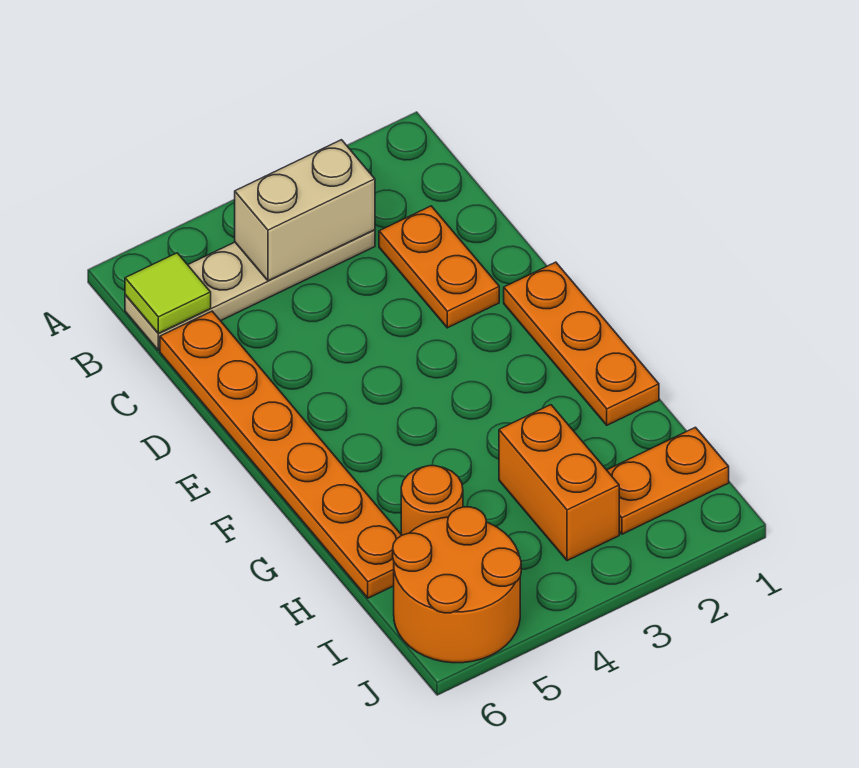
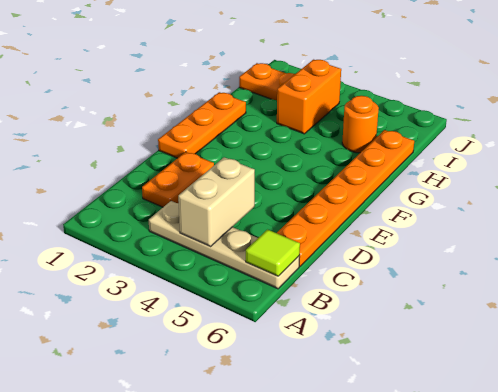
tan 1x2 brick [235,140,375,281] -> tan 1x2 brick turned to [178,157,255,247]
orange 2x2 round brick [393,507,521,663] -> none

